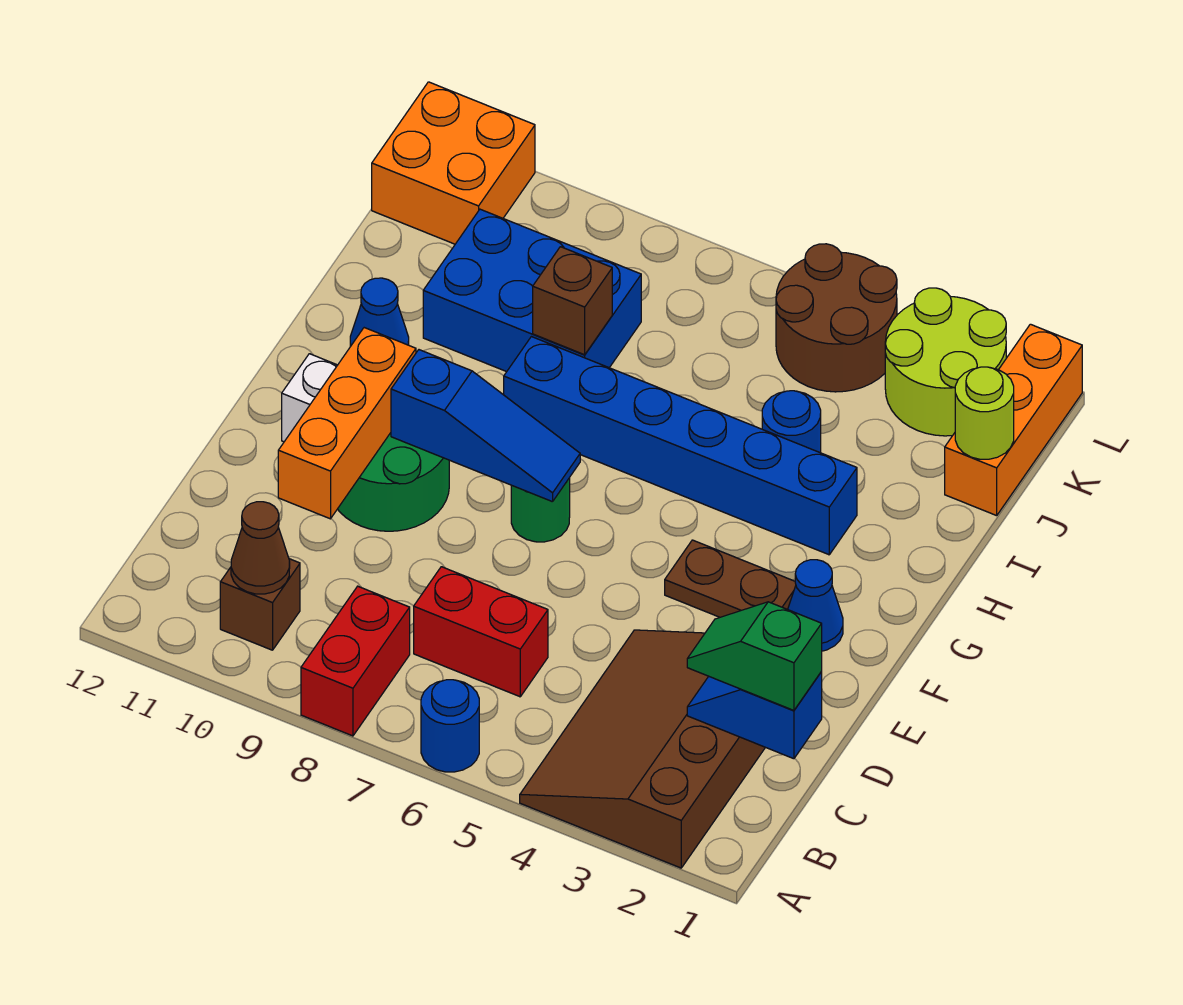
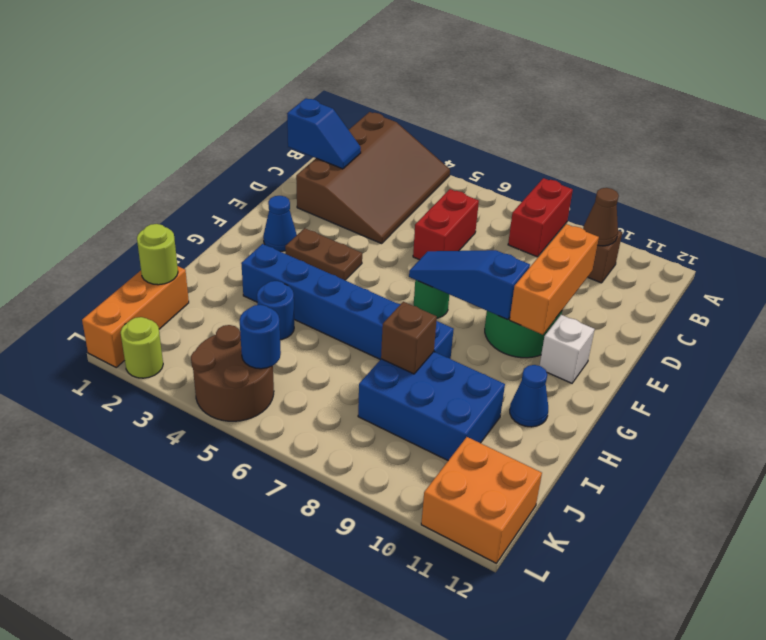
blue 1x1 round brick [421,680,479,772] -> blue 1x1 round brick moved to [240,305,281,369]
green 1x2 slope [687,602,822,710] -> none
red 1x2 brick [414,567,548,697] -> red 1x2 brick turned to [413,189,479,260]
lime 2x2 round brick [885,288,1006,436] -> lime 1x1 round brick [121,317,163,378]

